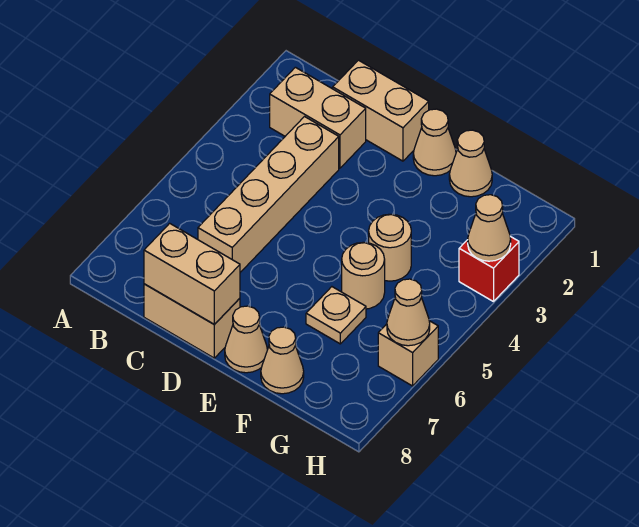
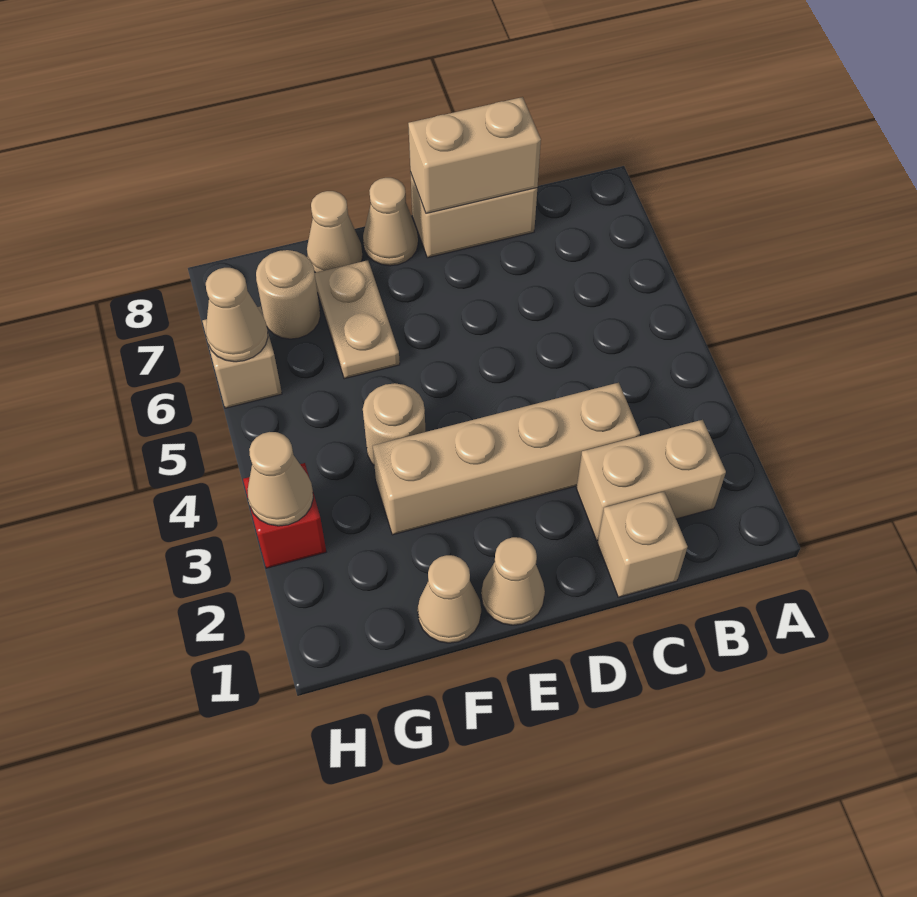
tan 1x2 brick [333,60,429,161] -> tan 1x1 brick [597,492,687,597]
tan 1x4 brick [198,117,339,272] -> tan 1x4 brick turned to [373,383,640,535]
tan 1x1 round brick [342,242,385,309] -> tan 1x1 round brick moved to [256,250,320,339]
tan 1x1 plate [306,287,366,344] -> tan 1x2 plate [315,260,400,379]

